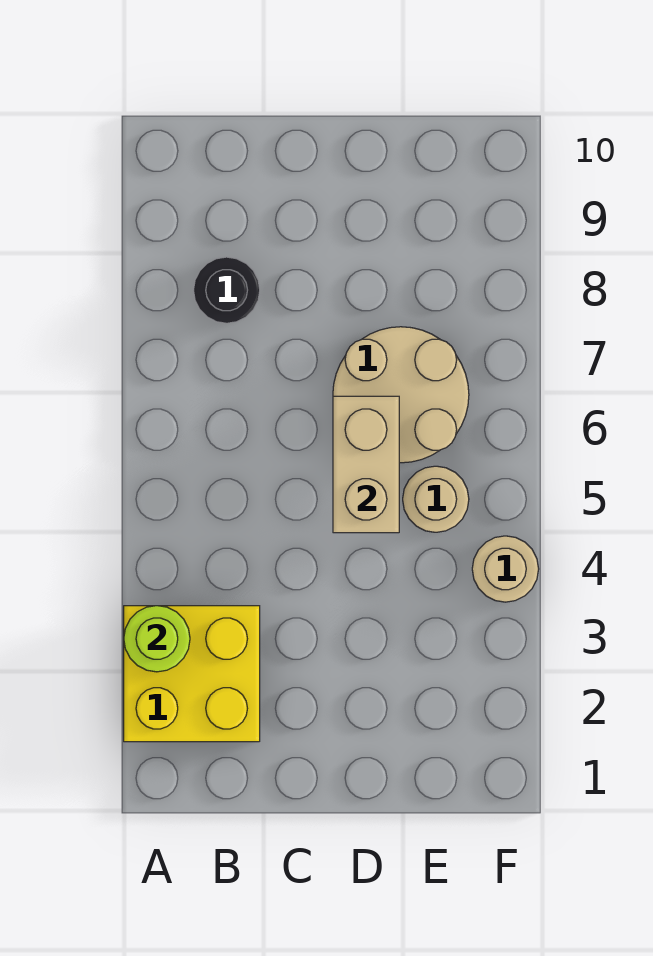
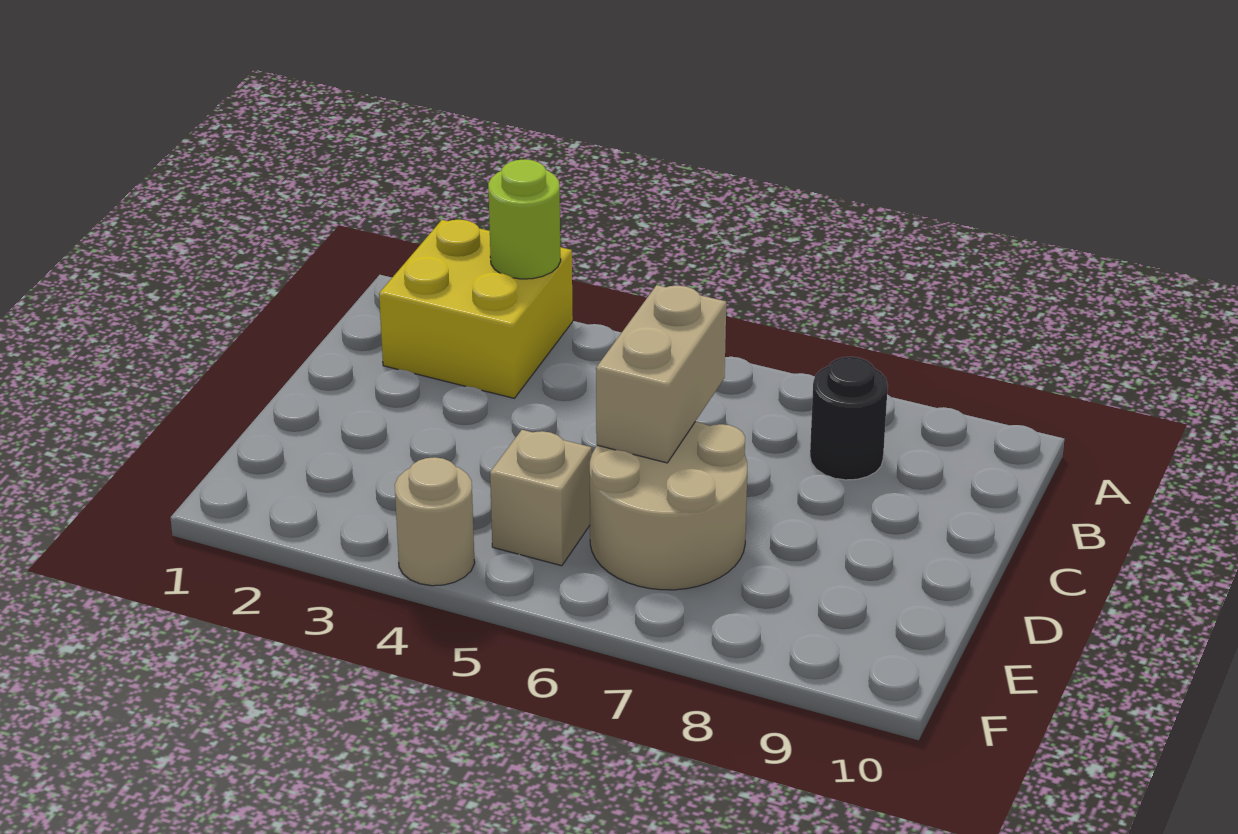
tan 1x2 brick [333,396,399,533] -> tan 1x2 brick turned to [596,285,726,463]
tan 1x1 round brick [403,466,469,532] -> tan 1x1 brick [490,430,592,566]

